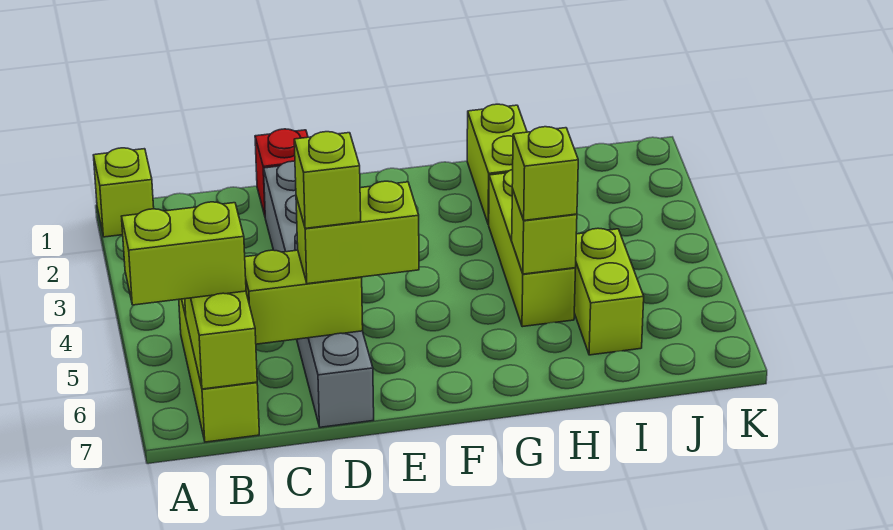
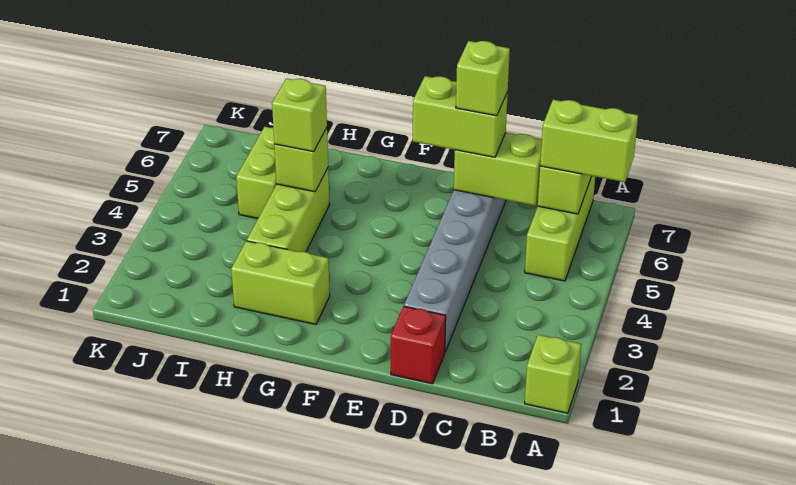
lime 1x2 brick [467,104,527,224] -> lime 1x2 brick turned to [231,241,330,324]

